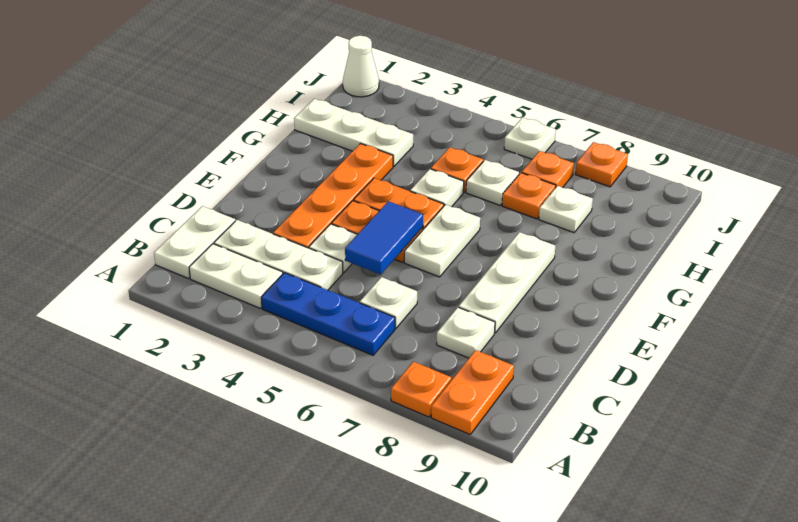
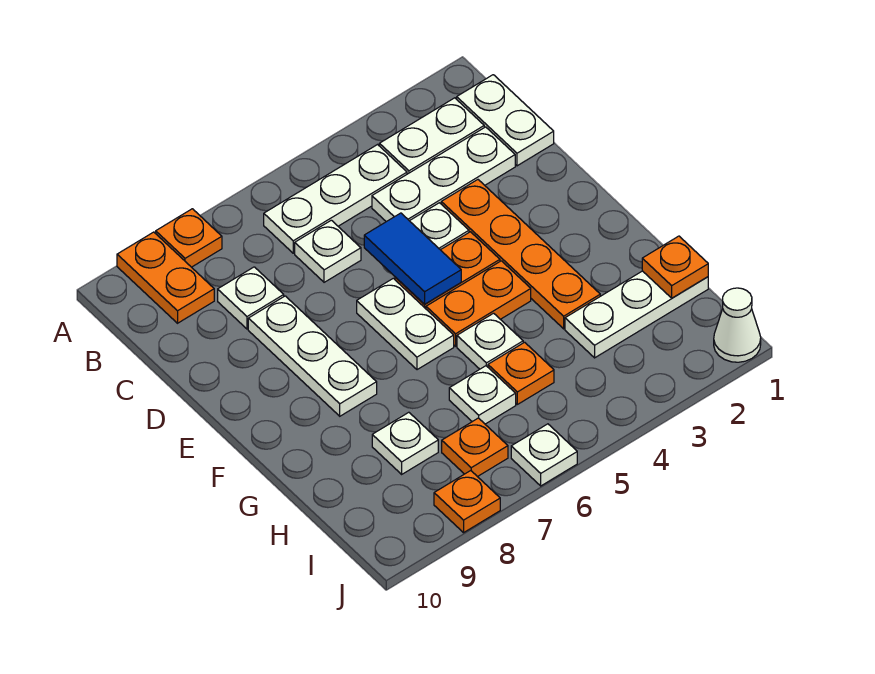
blue 1x3 plate [261,273,395,355] -> white 1x3 plate [264,145,407,253]
orange 1x1 plate [502,173,556,219] -> orange 1x1 plate moved to [642,236,708,298]

